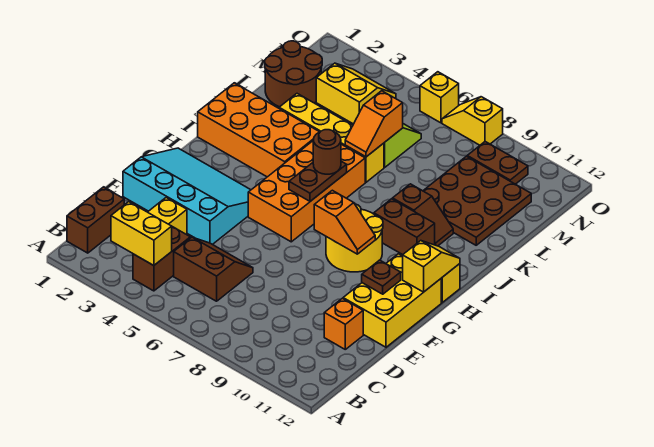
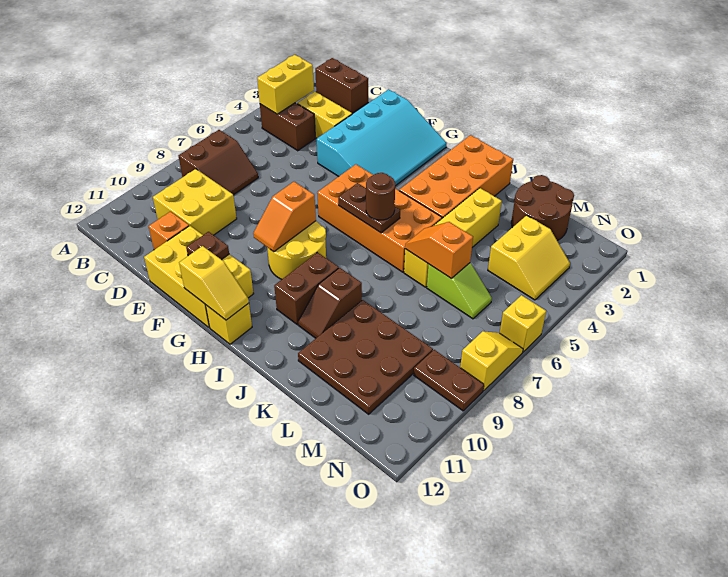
brown 2x2 slope [174,237,253,301] -> brown 2x2 slope moved to [179,130,258,195]
none -> yellow 2x2 brick [153,169,237,235]
brown 1x2 plate [467,142,528,184] -> brown 1x2 plate turned to [414,350,484,411]

